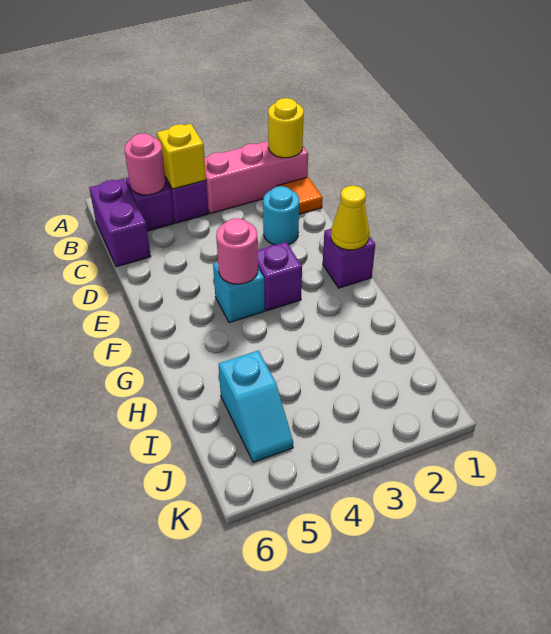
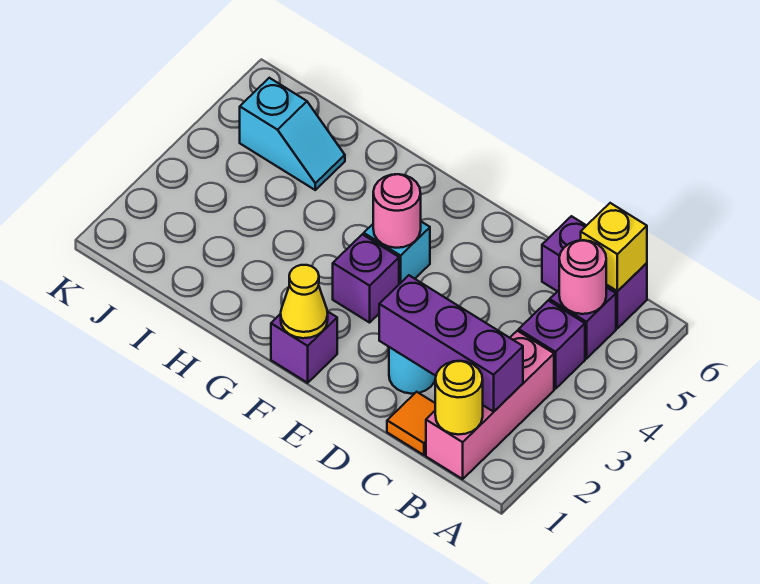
none -> purple 1x3 brick [379,275,523,412]
yellow 1x1 brick [157,124,206,189] -> yellow 1x1 brick moved to [581,203,647,291]
cyan 1x2 slope [218,351,293,462] -> cyan 1x2 slope turned to [240,78,345,190]

